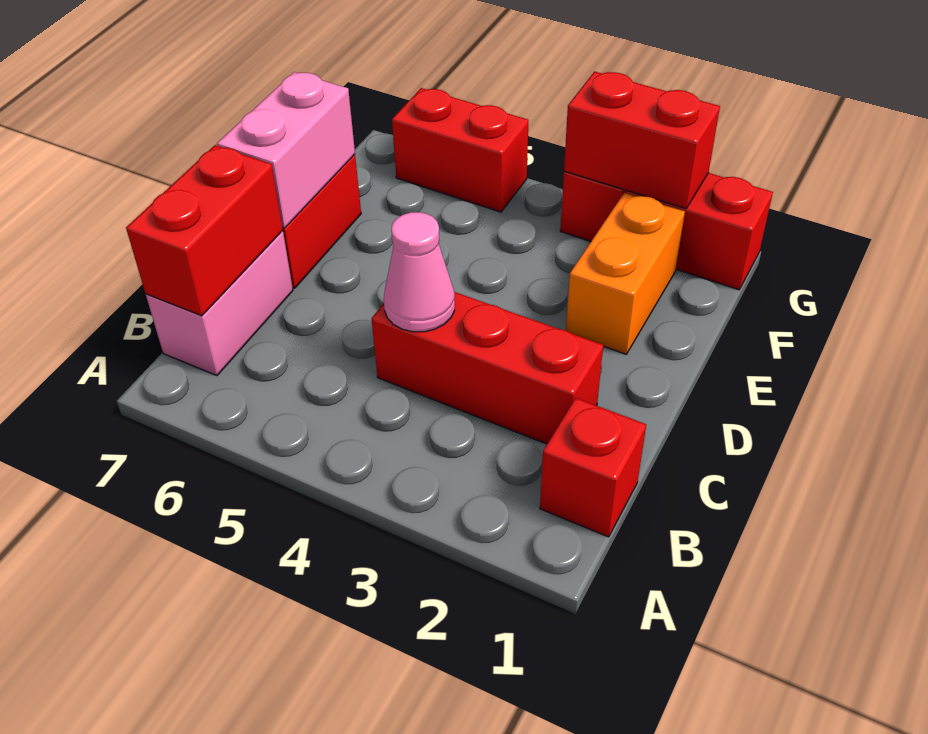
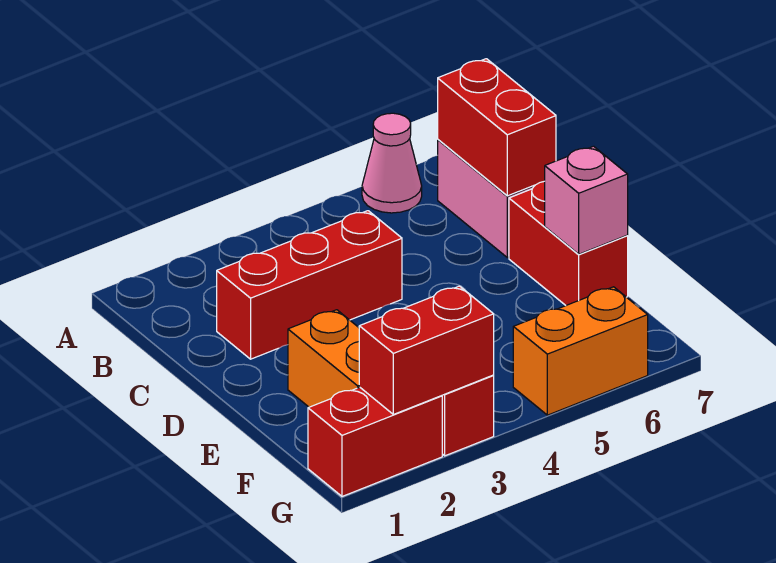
red 1x1 brick [540,398,646,537] -> none
pink 1x1 cone [384,212,455,332] -> pink 1x1 cone moved to [362,113,422,213]
pink 1x2 brick [217,72,355,228] -> pink 1x1 brick [545,146,628,254]
red 1x2 brick [392,88,529,212] -> orange 1x2 brick [513,287,648,415]

